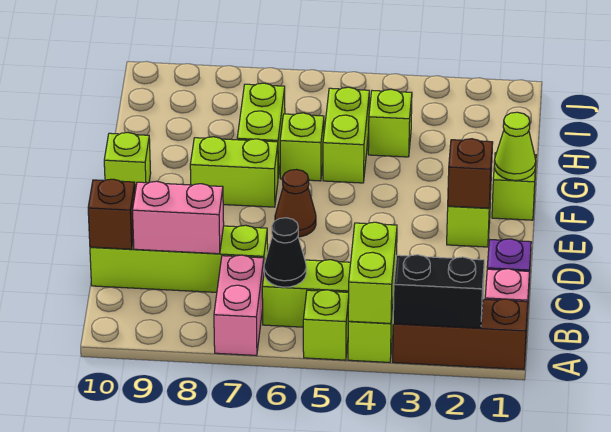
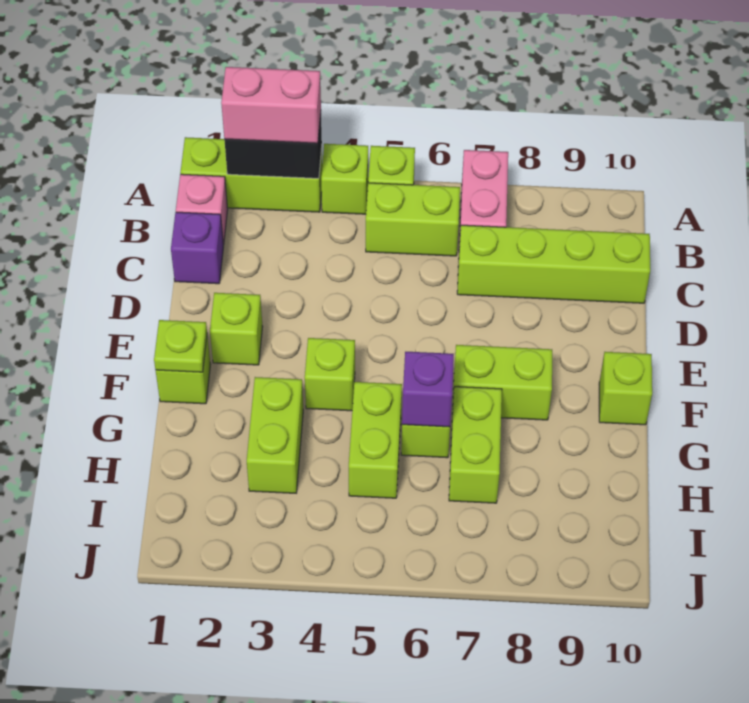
brown 1x3 brick [393,299,528,369] -> lime 1x3 brick [180,137,322,212]
lime 1x2 brick [348,222,397,323] -> lime 1x2 brick moved to [247,377,303,493]
black 1x1 cone [264,218,306,287] -> none
pink 1x2 brick [133,181,224,254] -> pink 1x2 brick moved to [221,67,321,143]
brown 1x1 brick [88,179,135,249] -> none
brown 1x1 brick [448,139,493,208] -> none
brown 1x1 cone [275,170,316,237] -> none
lime 1x1 cone [494,112,536,180] -> lime 1x1 plate [154,320,207,372]
none -> purple 1x1 brick [402,352,454,427]
lime 1x1 brick [368,89,412,157] -> lime 1x1 brick moved to [305,338,355,411]

